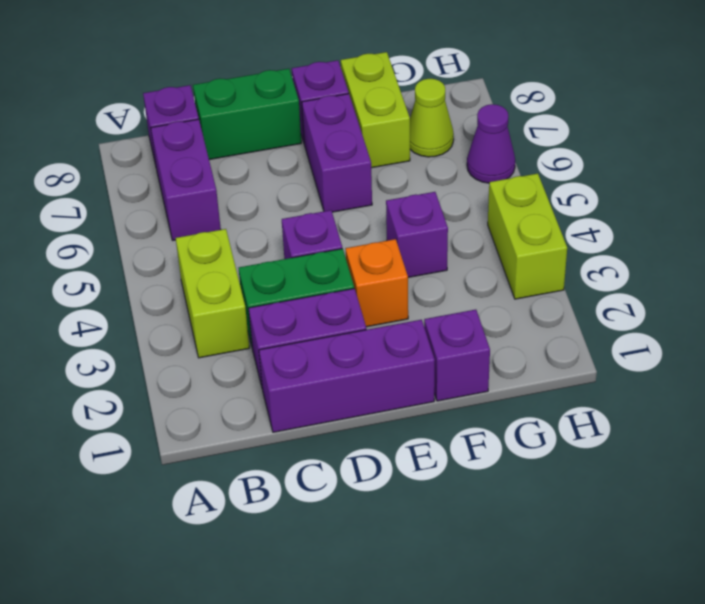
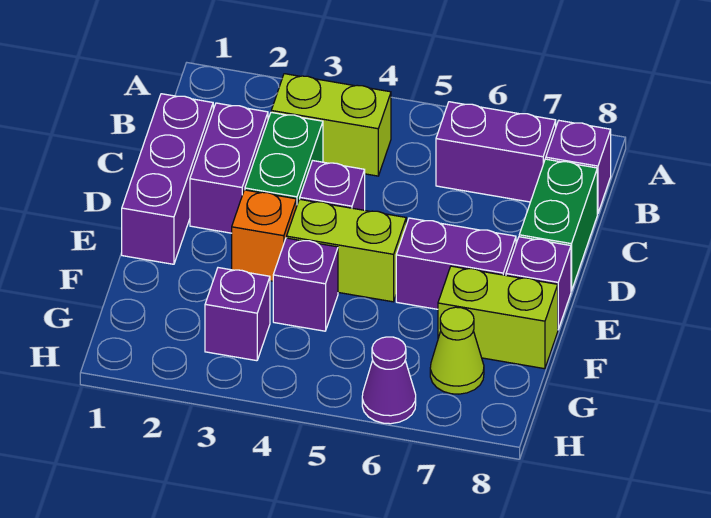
purple 1x1 brick [424,310,490,401] -> purple 1x1 brick moved to [205,268,270,361]
lime 1x2 brick [488,173,567,299] -> lime 1x2 brick moved to [287,199,406,302]

